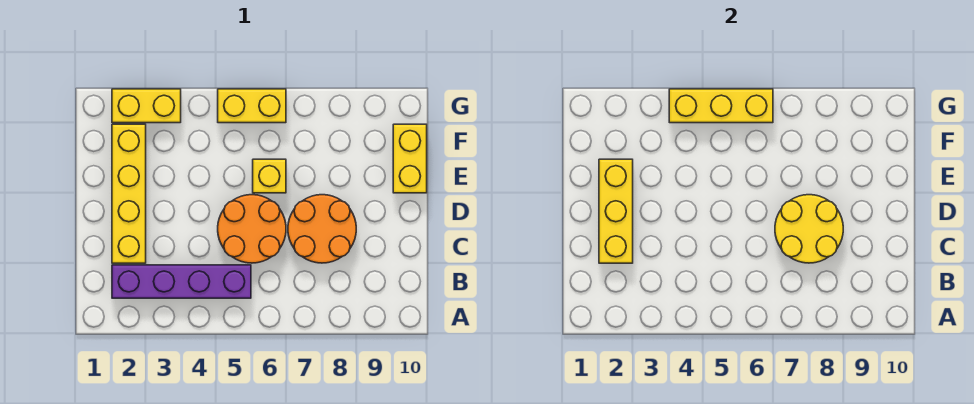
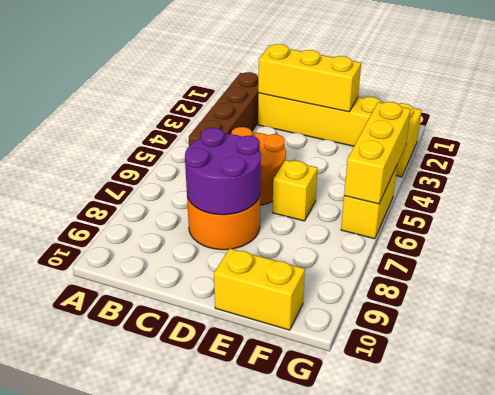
purple 1x4 brick [112,265,251,298] -> brown 1x4 brick [189,72,258,146]
yellow 2x2 round brick [775,195,843,263] -> purple 2x2 round brick [185,128,261,215]

